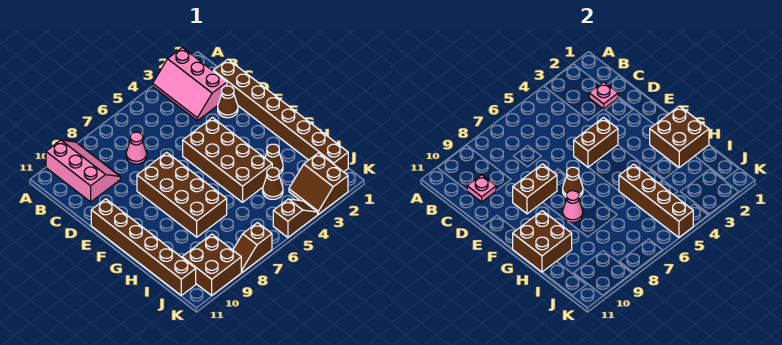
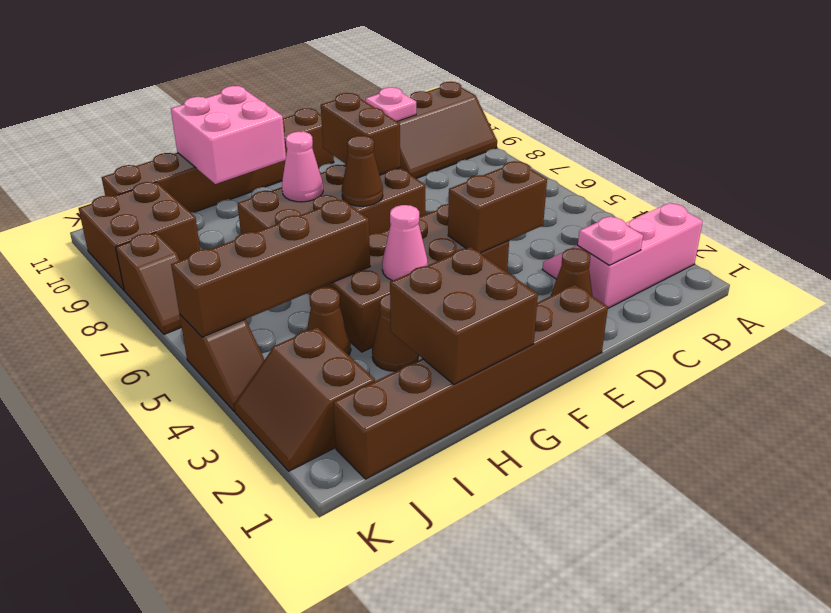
pink 2x3 slope [46,140,120,202] -> brown 2x3 slope [397,82,497,179]
brown 1x8 brick [213,59,348,172] -> brown 1x6 brick [333,285,608,479]
pink 1x1 cone [126,132,147,164] -> pink 1x1 cone moved to [382,205,428,281]
brown 1x2 brick [574,118,618,167] -> brown 1x2 brick turned to [448,161,547,253]
brown 2x2 brick [513,211,572,272] -> pink 2x2 brick [171,86,286,184]
brown 2x2 slope [289,153,348,214] -> brown 2x2 slope turned to [234,327,375,471]
brown 1x2 slope [233,223,272,272] -> brown 1x2 slope turned to [116,232,182,334]

